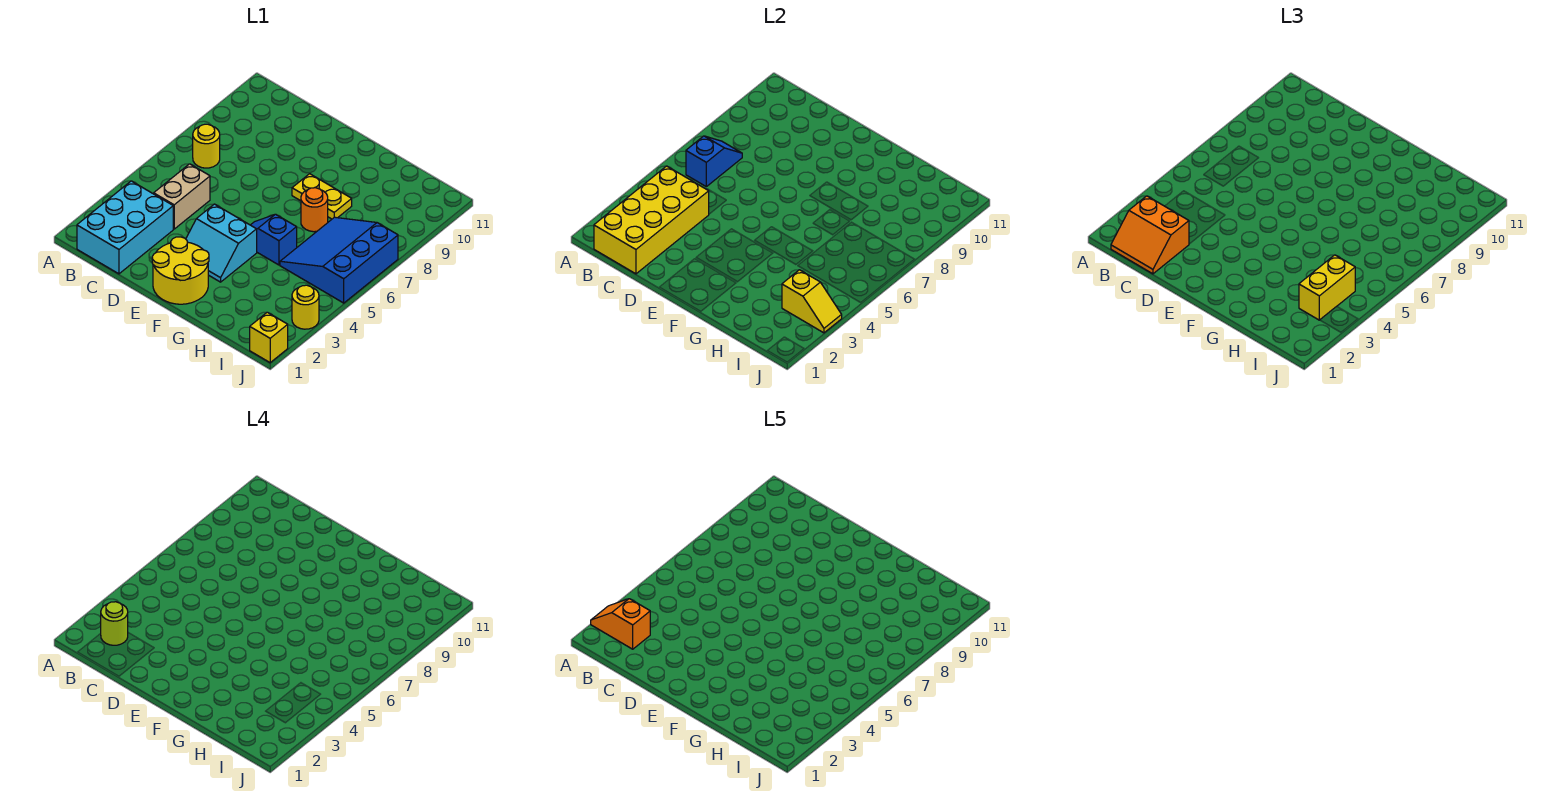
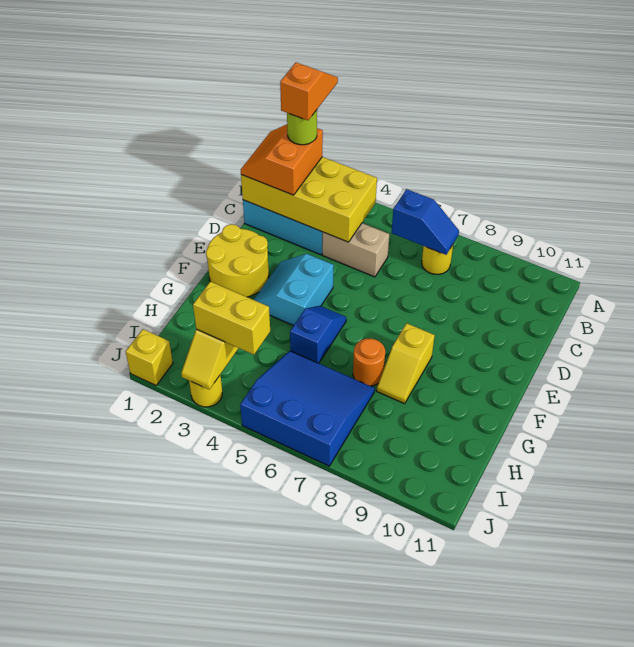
yellow 1x2 plate [292,174,352,219] -> yellow 1x2 slope [377,323,435,404]

